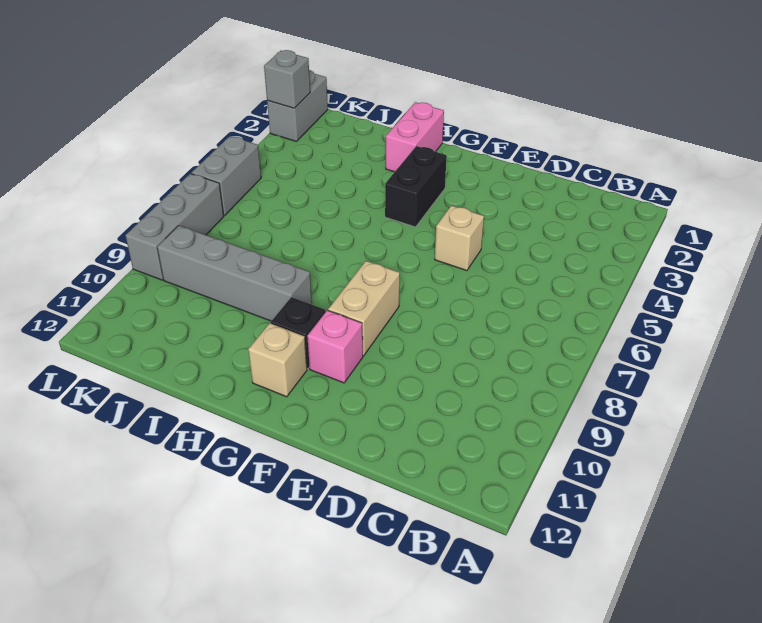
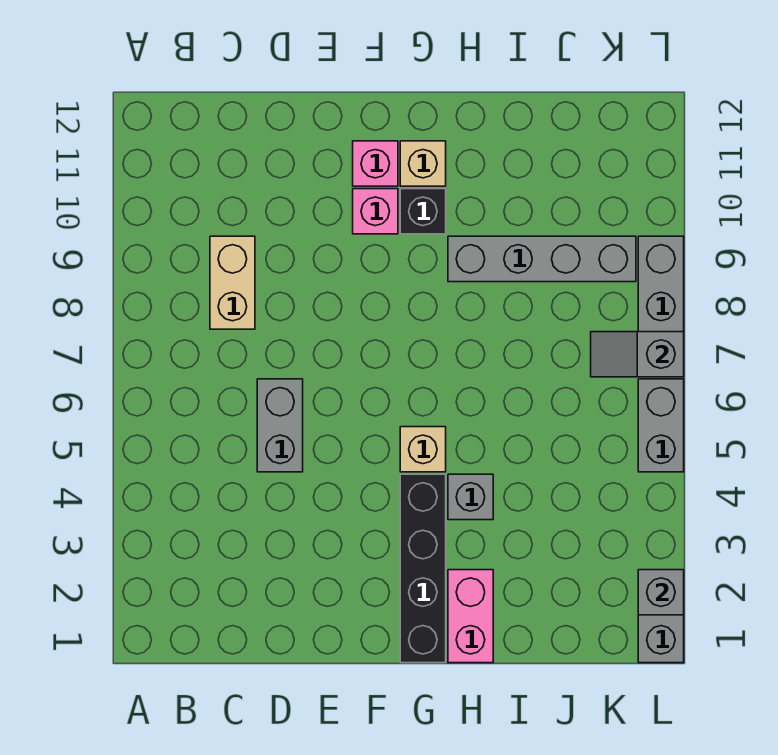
none -> grey 1x2 brick [257,379,303,472]
tan 1x1 brick [435,206,484,271] -> tan 1x1 brick moved to [400,427,446,472]
tan 1x2 brick [328,261,400,356] -> tan 1x2 brick moved to [210,236,255,329]
none -> pink 1x1 brick [353,141,398,186]
black 1x2 brick [385,146,447,227] -> black 1x4 brick [400,474,446,663]
none -> grey 1x1 brick [448,474,493,520]
none -> grey 1x2 slope [591,332,684,377]

